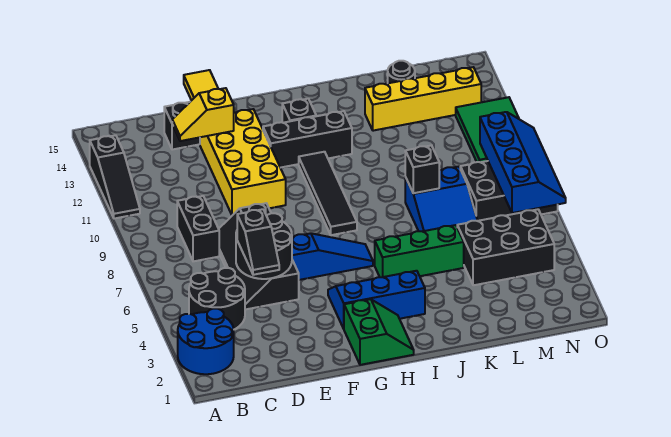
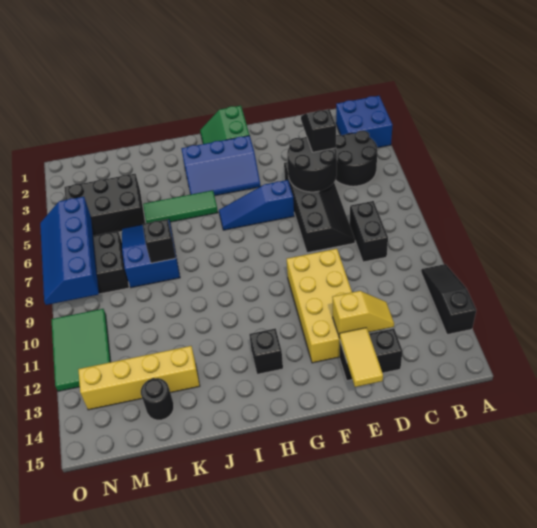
blue 2x2 round brick [178,309,234,374] -> blue 2x2 brick [336,96,393,148]
black 1x3 brick [263,111,352,168] -> none
black 1x4 tile [299,152,357,235] -> none
green 1x3 brick [375,225,464,277] -> green 1x3 tile [143,190,218,223]

